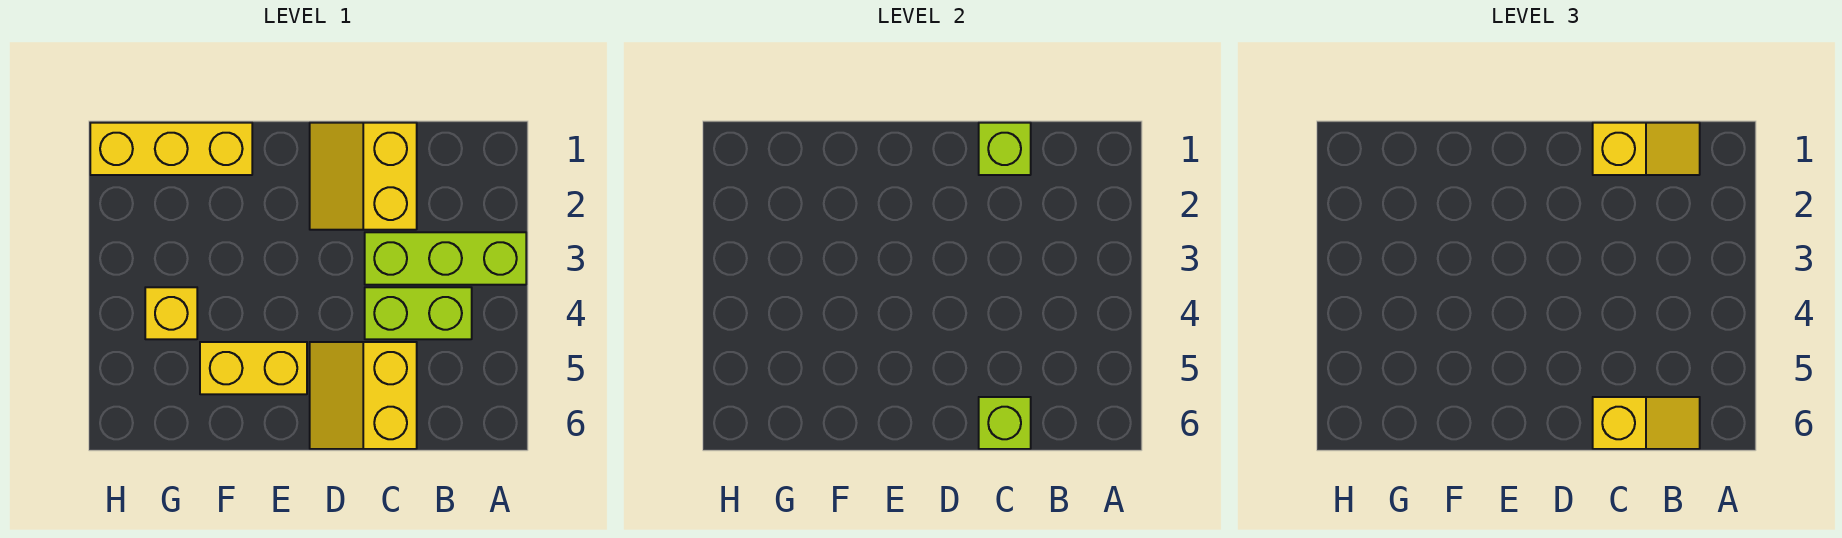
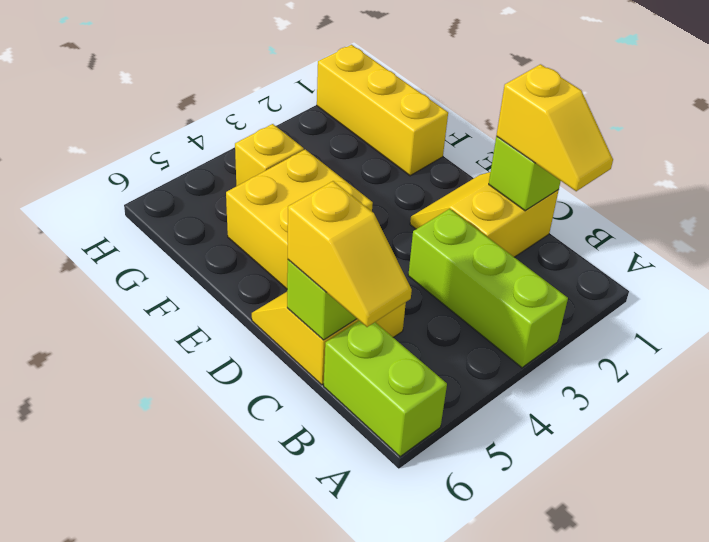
lime 1x2 brick [365,287,472,339] -> lime 1x2 brick moved to [324,321,447,457]
yellow 1x2 brick [200,342,307,394] -> yellow 2x2 brick [226,149,373,289]

